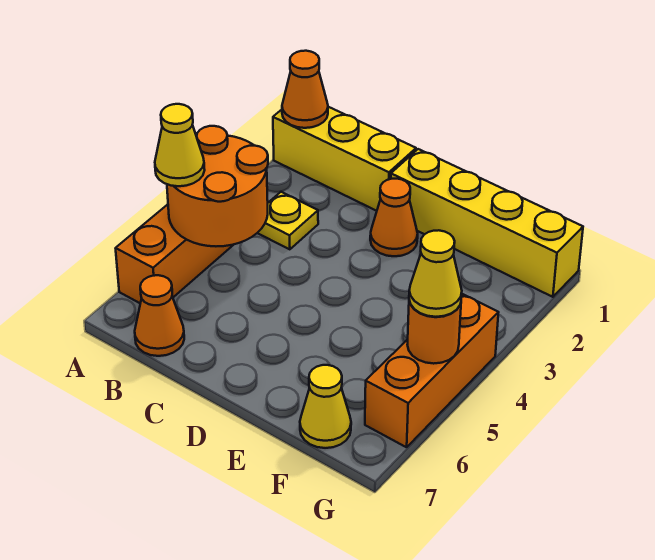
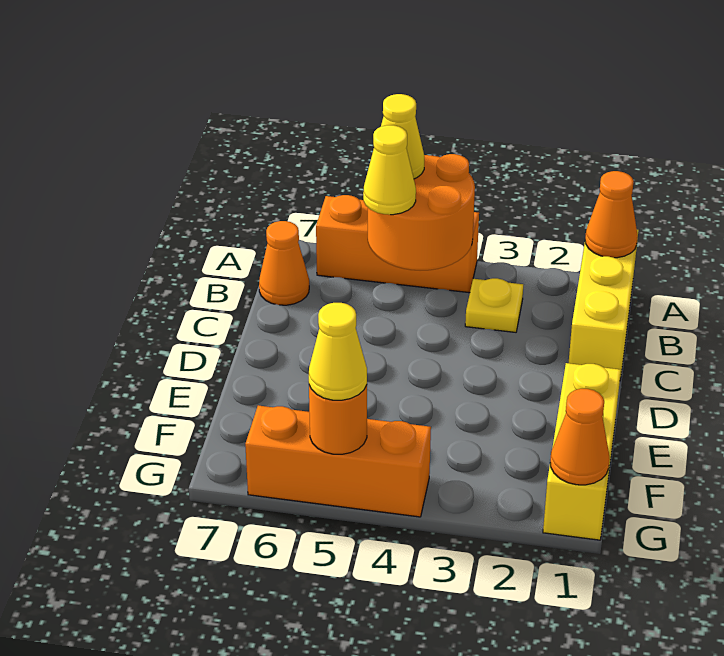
yellow 1x4 brick [391,149,583,297] -> yellow 1x3 brick [543,363,621,540]
orange 1x1 cone [370,179,418,256] -> orange 1x1 cone moved to [550,389,610,485]
yellow 1x1 cone [300,365,351,448] -> yellow 1x1 cone moved to [363,125,416,215]

